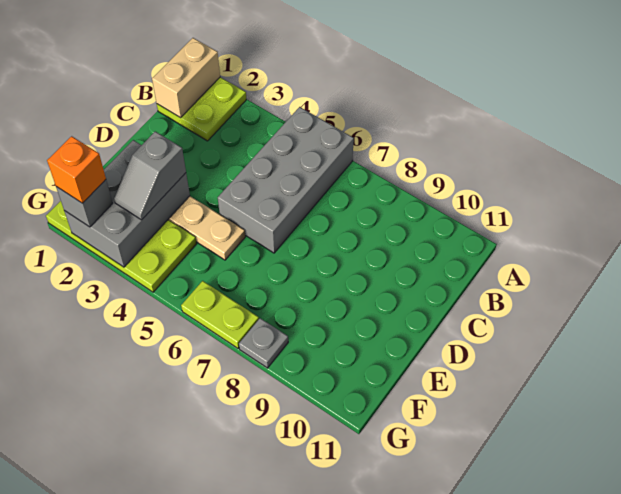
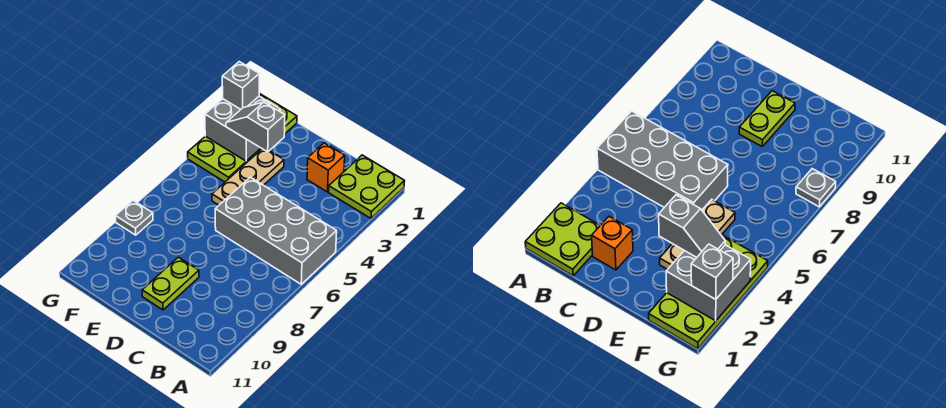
tan 1x2 brick [152,38,220,118] -> none
grey 2x3 brick [64,140,190,267] -> grey 2x2 brick [205,96,280,161]
orange 1x1 brick [47,136,106,203] -> orange 1x1 brick moved to [307,143,345,192]
lime 1x2 plate [181,281,259,348] -> lime 1x2 plate moved to [142,257,199,310]

